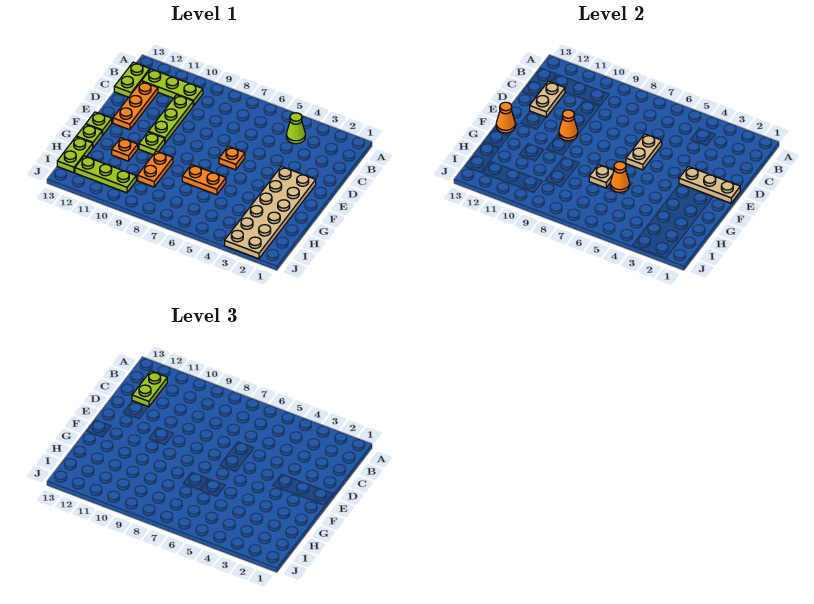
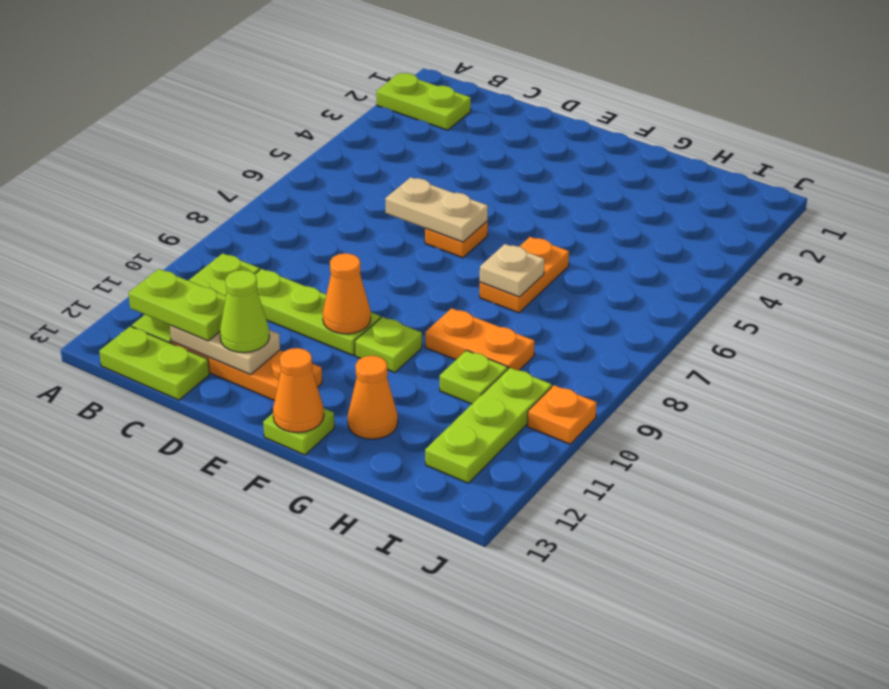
lime 1x1 cone [286,113,305,144] -> lime 1x1 cone moved to [220,270,269,353]
tan 1x3 plate [679,166,740,203] -> none
tan 2x6 plate [225,166,316,259] -> none
orange 1x1 cone [611,162,629,192] -> orange 1x1 cone moved to [348,356,398,439]
orange 1x1 plate [112,138,138,161] -> orange 1x1 plate moved to [527,385,597,444]
lime 1x1 plate [76,124,102,148] -> lime 1x1 plate moved to [440,350,508,404]
lime 1x2 plate [57,137,93,173] -> lime 1x2 plate moved to [376,73,471,130]

